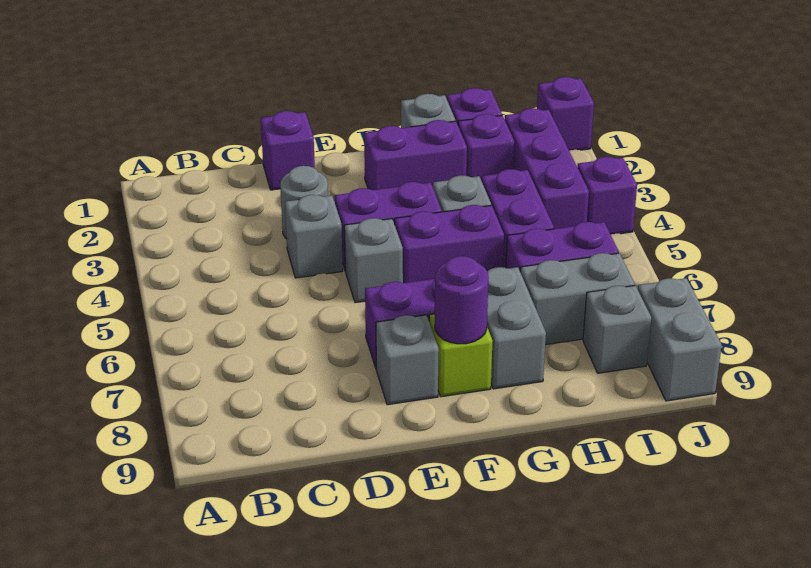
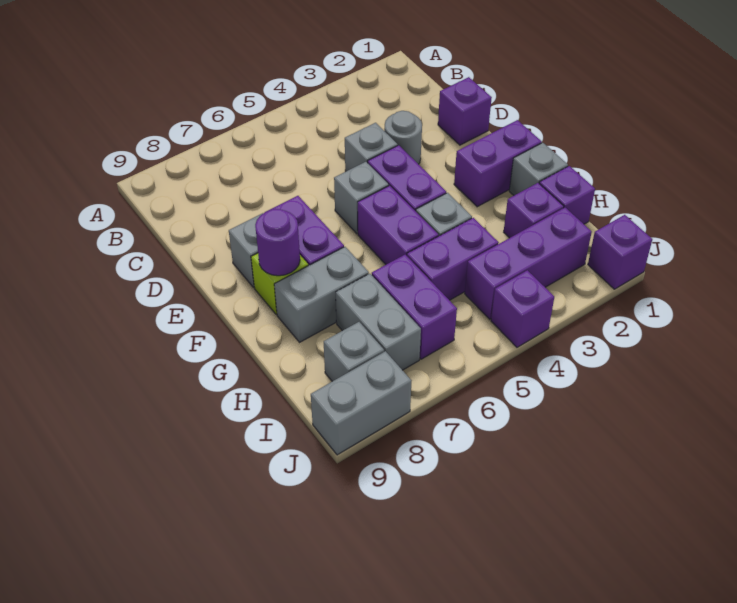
purple 1x2 brick [364,120,467,190] -> purple 1x2 brick turned to [454,120,542,207]

